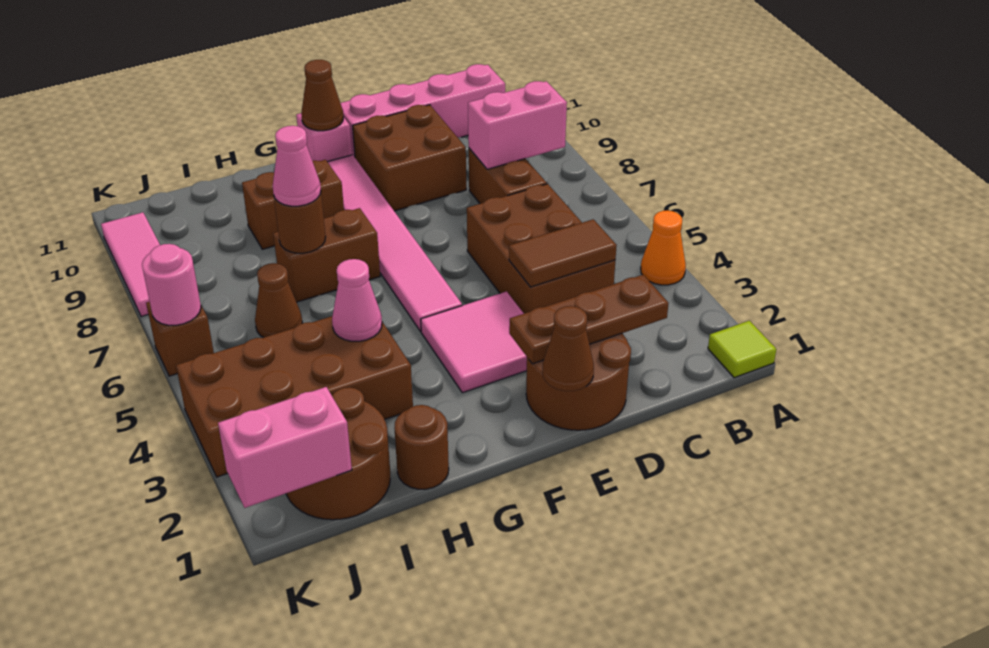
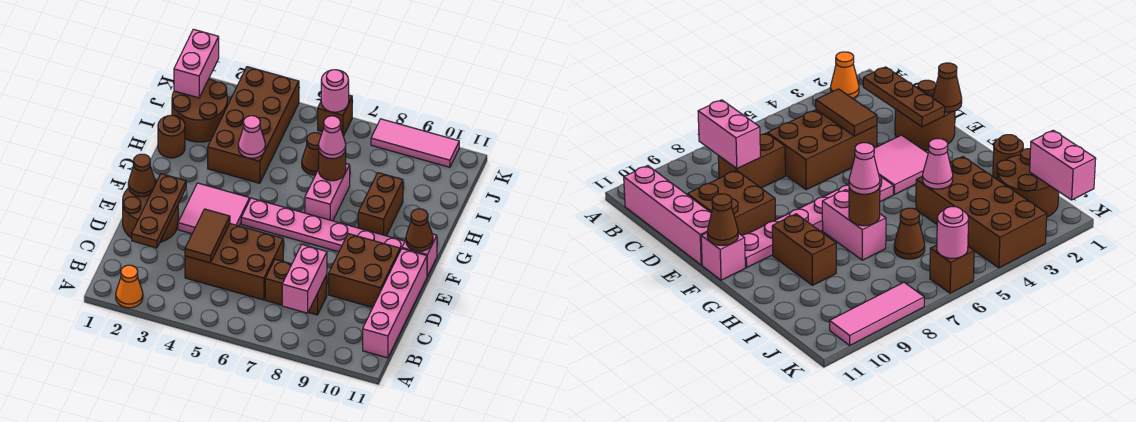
lime 1x1 tile [708,321,776,378] -> none
orange 1x1 cone [641,210,686,285] -> orange 1x1 cone moved to [116,265,143,308]
pink 1x6 tile [328,155,462,332] -> pink 1x6 plate [241,198,405,252]
brown 1x2 brick [273,208,380,302] -> pink 1x2 brick [305,164,350,221]

